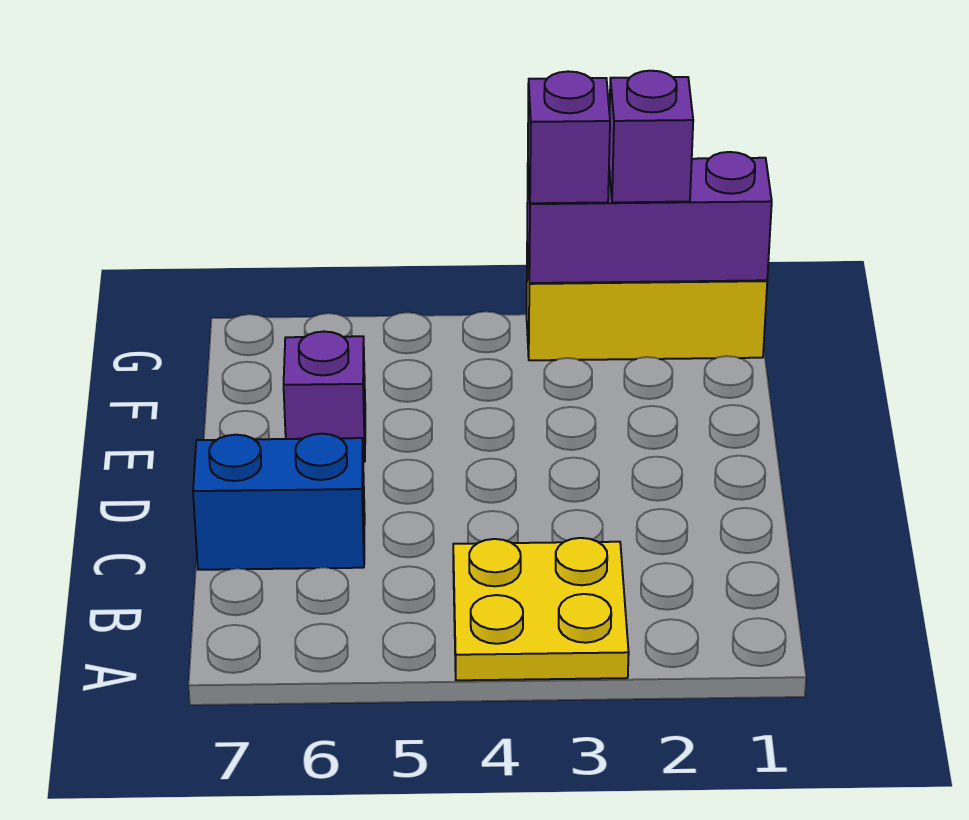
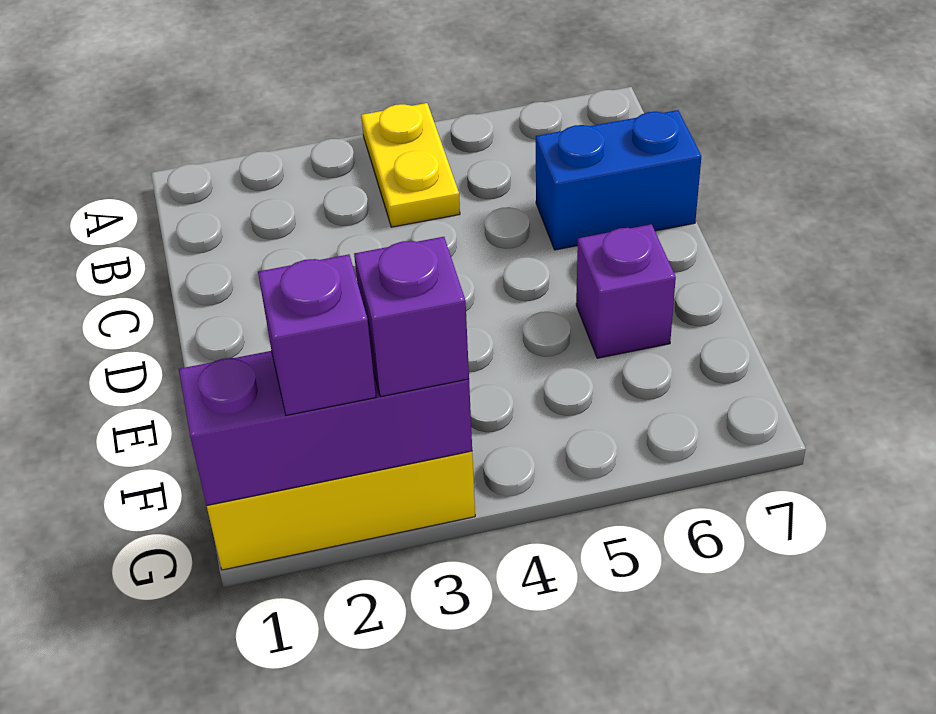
yellow 2x2 plate [453,538,629,680] -> yellow 1x2 plate [361,103,460,227]

